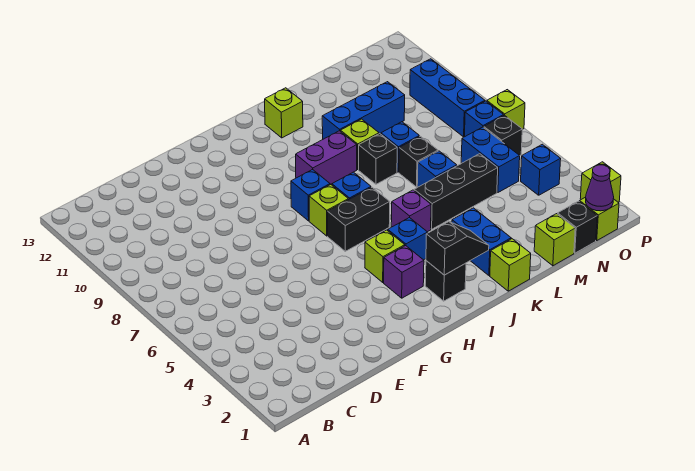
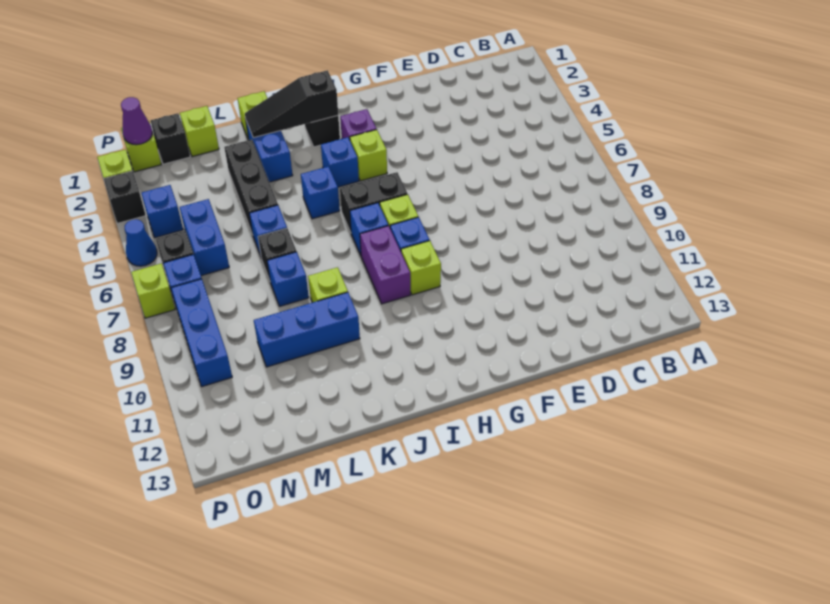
black 1x2 slope [426,222,489,275] -> black 1x3 slope [245,70,338,138]
purple 1x2 brick [296,131,357,184] -> purple 1x2 brick turned to [360,226,410,304]
purple 1x1 brick [391,190,431,232] -> blue 1x1 brick [301,166,340,219]
lime 1x1 brick [265,88,303,138] -> lime 1x1 brick moved to [401,241,441,295]
black 1x3 brick [414,154,498,229] -> black 1x3 brick turned to [224,140,278,234]
black 1x1 brick [359,134,397,184] -> black 1x1 brick moved to [104,171,146,223]
none -> blue 1x1 cone [125,219,157,266]

